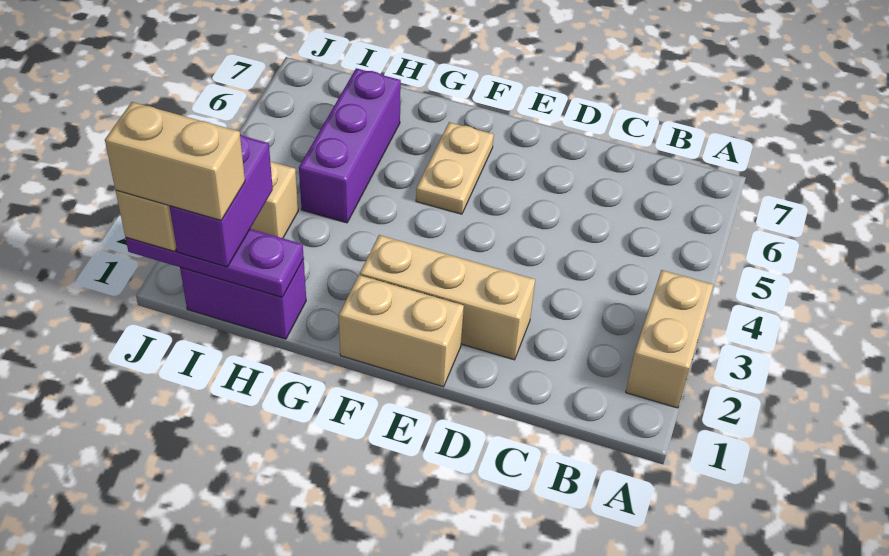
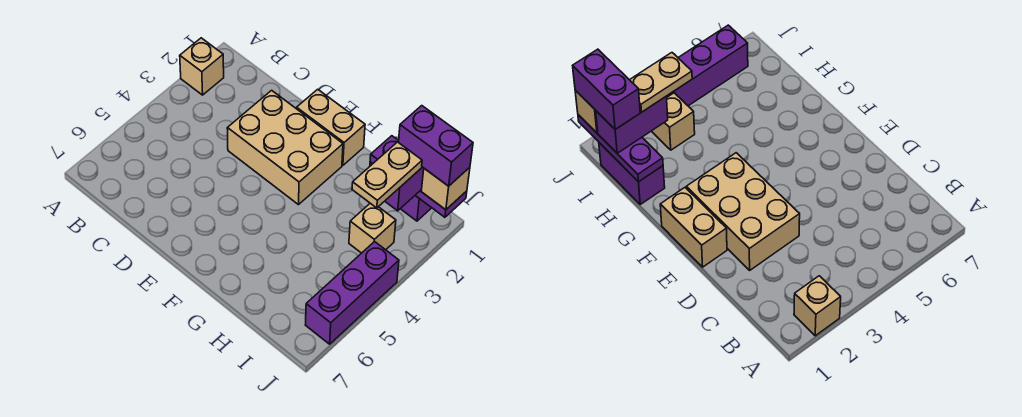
tan 1x2 brick [626,270,713,408] -> tan 1x1 brick [180,38,224,95]
tan 1x3 brick [360,235,535,360] -> tan 2x3 brick [227,90,343,205]
tan 1x2 plate [416,122,494,214] -> tan 1x2 plate moved to [352,142,422,208]
purple 1x3 brick [299,68,401,223] -> purple 1x3 brick moved to [306,241,399,344]
tan 1x2 brick [105,102,245,220] -> purple 1x2 brick [398,106,473,186]

